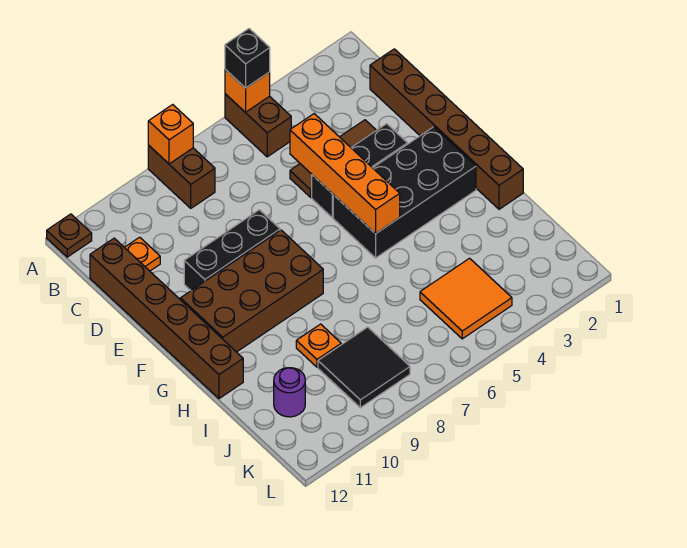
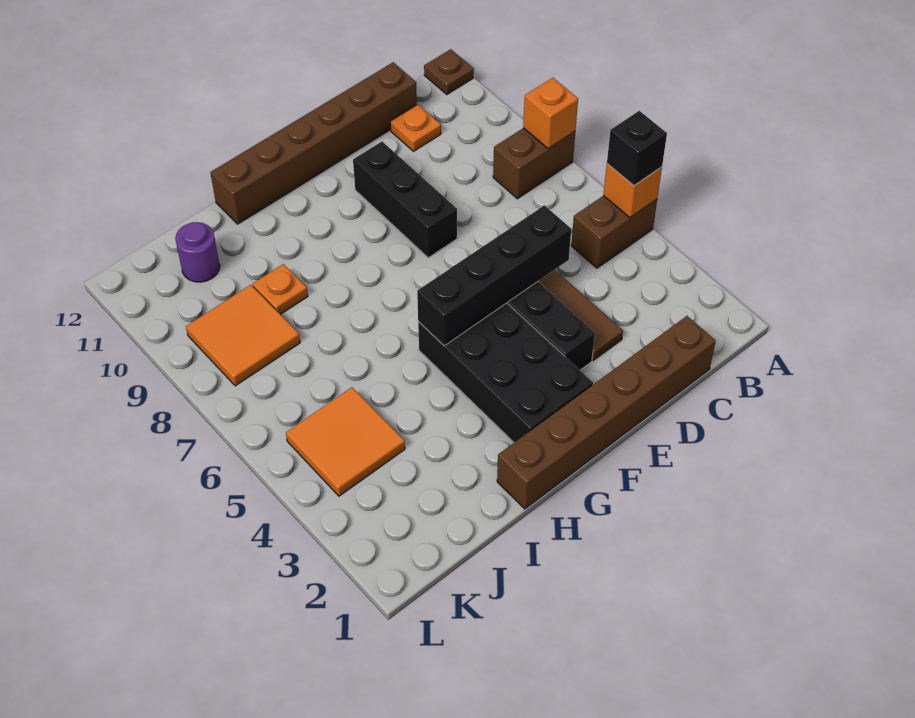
orange 1x4 brick [290,114,400,234] -> black 1x4 brick [417,205,571,346]
brown 2x4 brick [180,230,323,352] -> none
black 2x2 tile [318,327,410,408] -> orange 2x2 tile [186,285,300,386]

